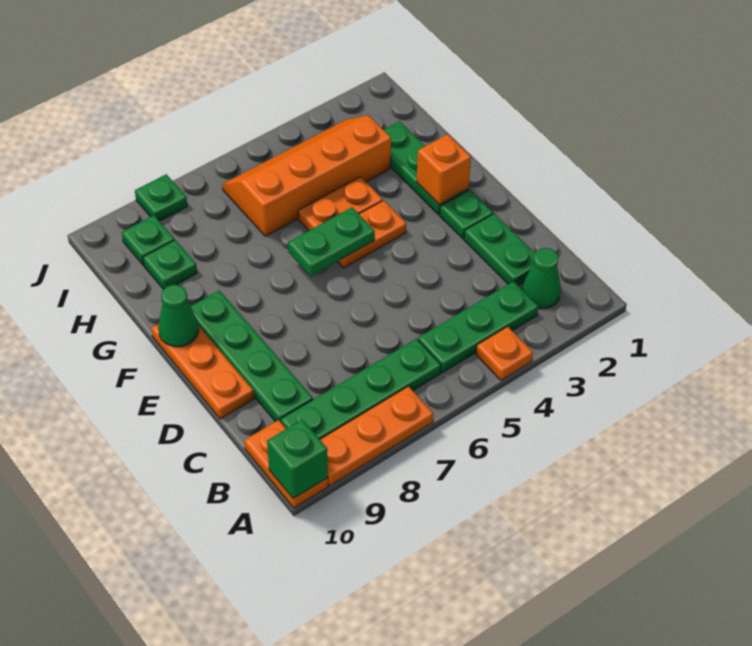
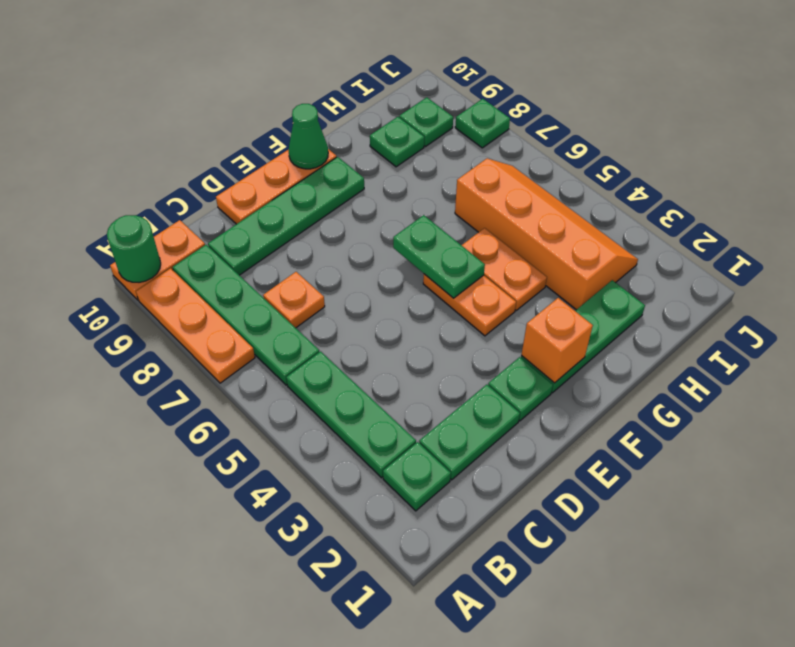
orange 1x1 plate [476,327,533,380] -> orange 1x1 plate moved to [263,272,325,328]
green 1x1 brick [267,420,328,499] -> green 1x1 round brick [107,215,161,282]
green 1x1 cone [522,248,561,309] -> green 1x1 plate [383,442,451,511]

